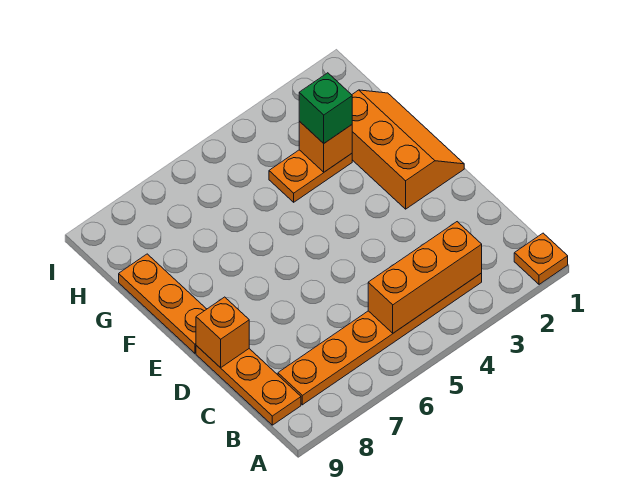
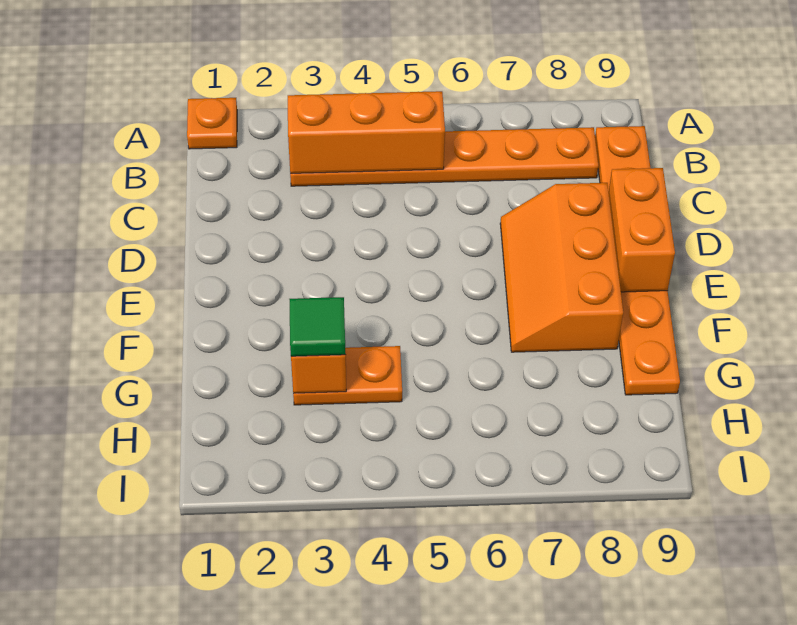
orange 1x1 brick [196,297,249,368] -> orange 1x2 brick [609,168,675,292]
orange 2x3 slope [352,90,464,209] -> orange 2x3 slope moved to [500,183,623,352]
green 1x1 brick [299,73,352,143] -> green 1x1 tile [289,297,346,356]

